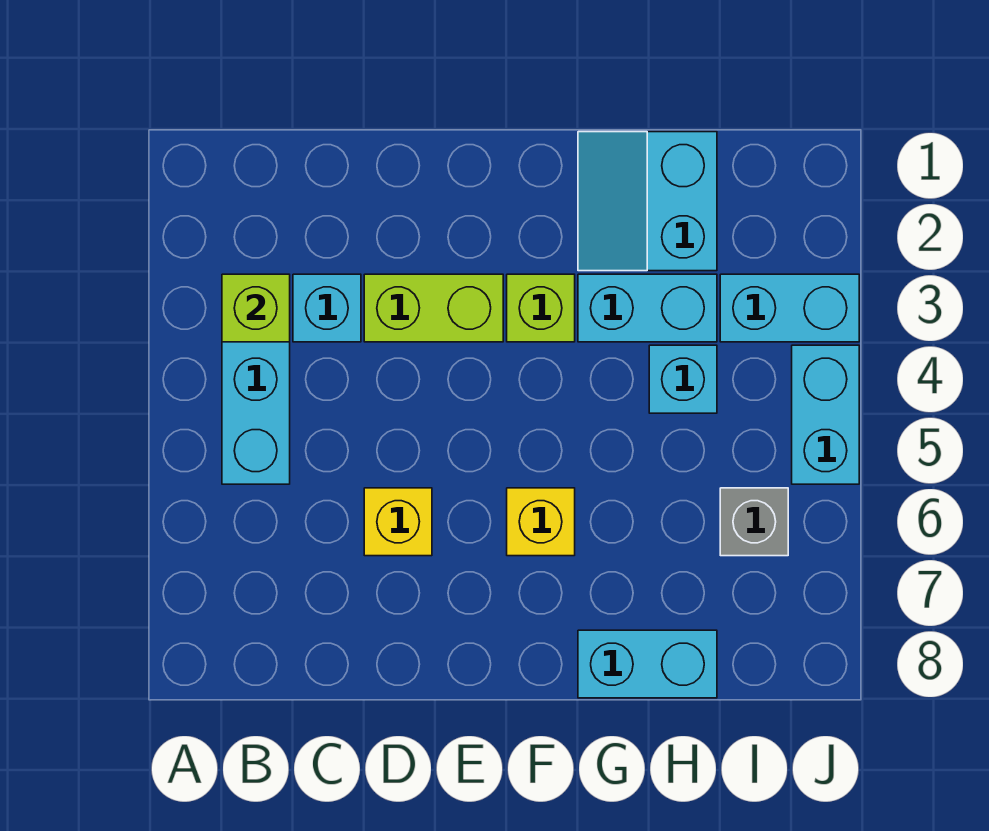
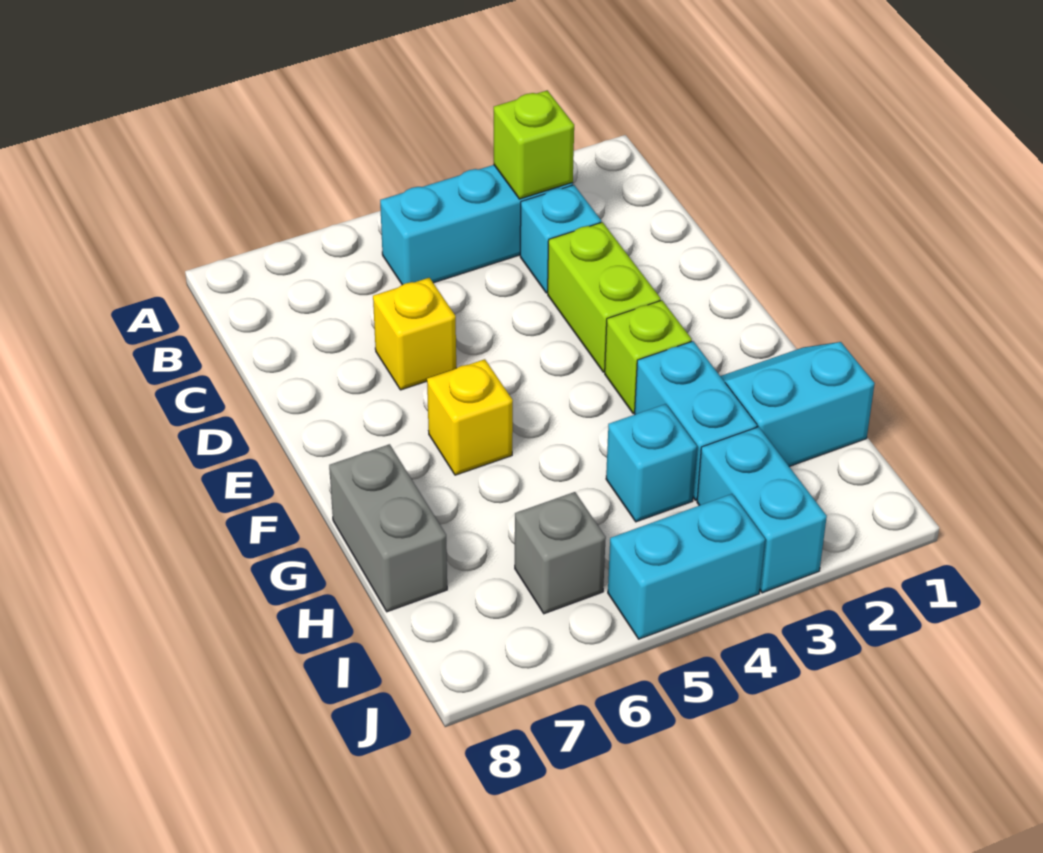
cyan 1x2 brick [578,630,717,698] -> grey 1x2 brick [329,444,447,612]

